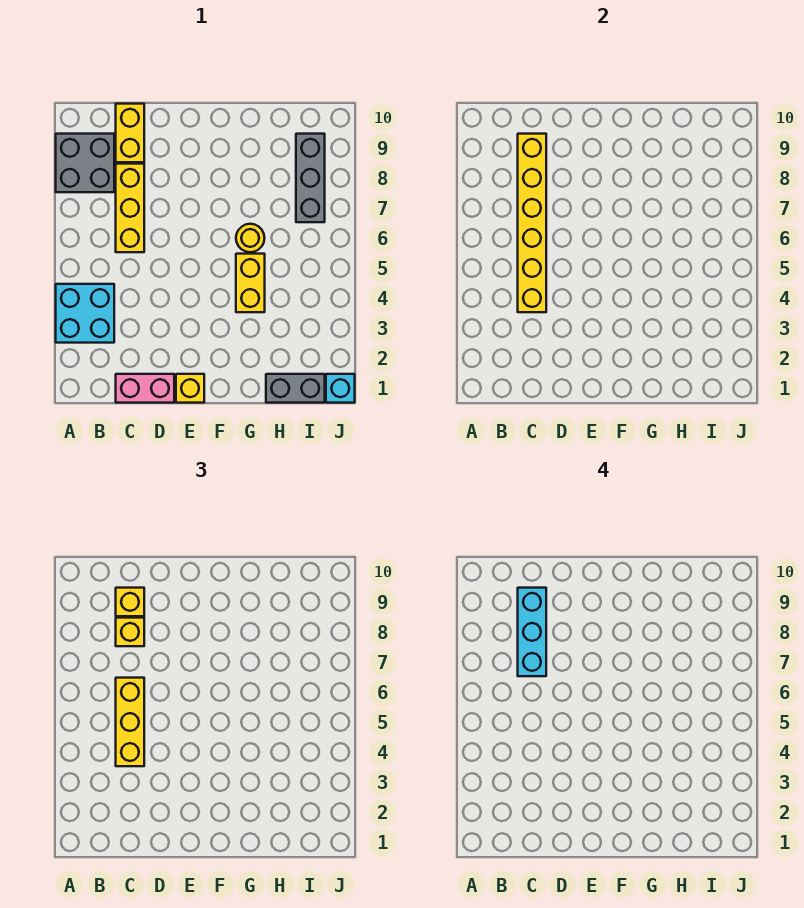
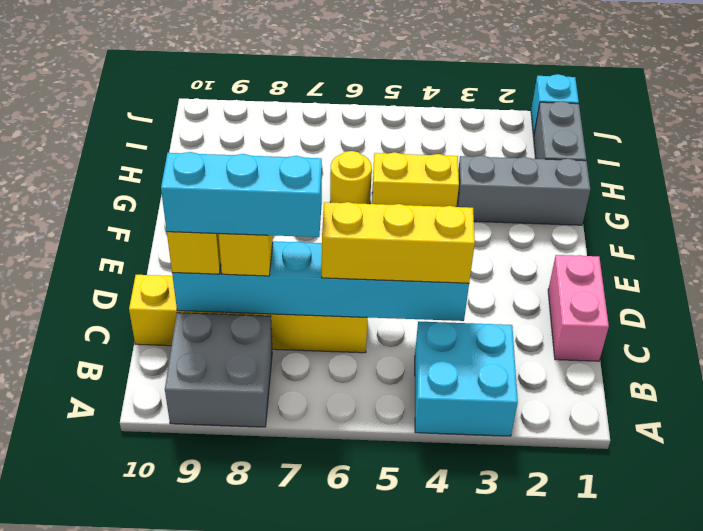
yellow 1x6 brick [518,134,546,312] -> cyan 1x6 brick [172,241,469,321]
yellow 1x1 brick [176,374,204,403] -> none
grey 1x3 brick [296,134,325,222] -> grey 1x3 brick moved to [456,155,590,225]

